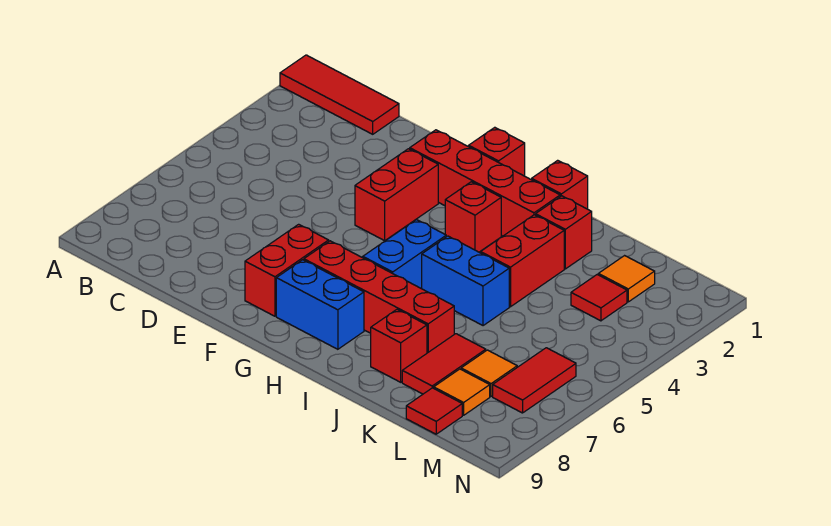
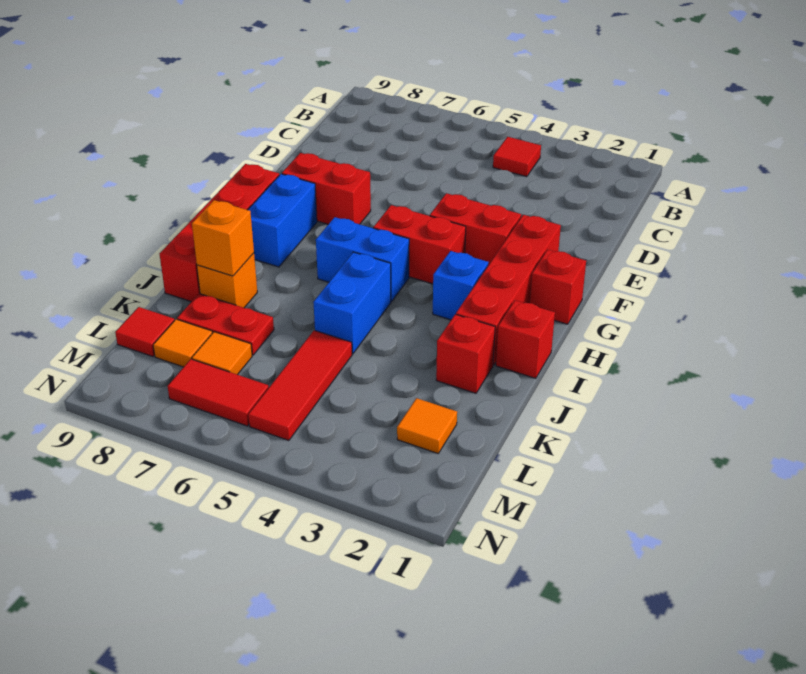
red 1x3 tile [280,55,399,134] -> red 1x3 tile moved to [248,330,352,441]
red 1x4 brick [304,241,454,353] -> red 1x4 brick moved to [160,164,279,302]
red 1x1 brick [445,182,501,252] -> blue 1x1 brick [433,251,489,320]
red 1x2 brick [481,215,564,307] -> red 1x2 brick moved to [373,205,466,284]
red 1x1 brick [371,309,427,382] -> orange 1x1 brick [197,253,257,308]
none -> orange 1x1 brick [192,200,254,276]
red 1x2 tile [402,334,486,394] -> red 1x2 plate [177,294,274,355]
red 1x1 tile [571,275,627,321] -> red 1x1 tile moved to [493,137,541,177]

